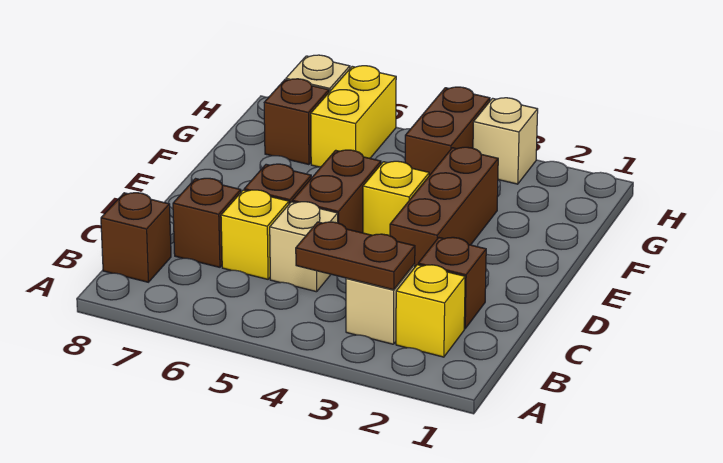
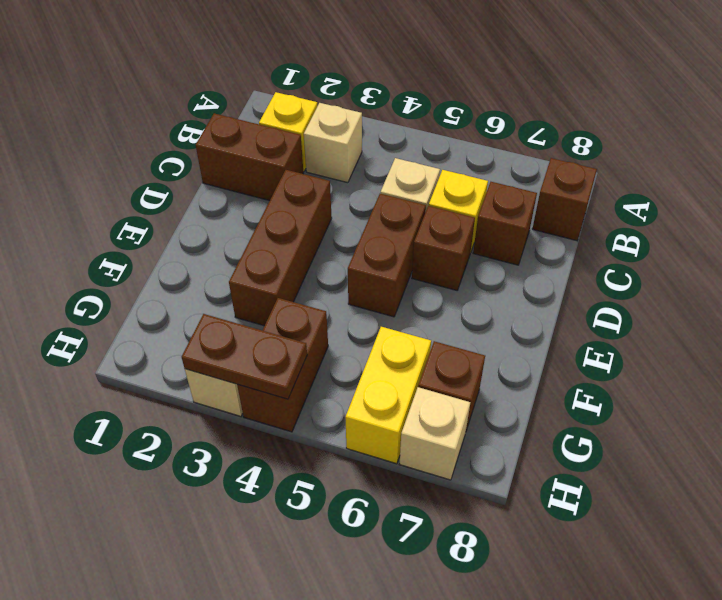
brown 1x2 plate [296,222,415,290] -> brown 1x2 plate moved to [182,314,307,399]
brown 1x1 brick [418,237,486,329] -> brown 1x2 brick [196,113,303,201]
yellow 1x1 brick [363,161,429,236] -> none

